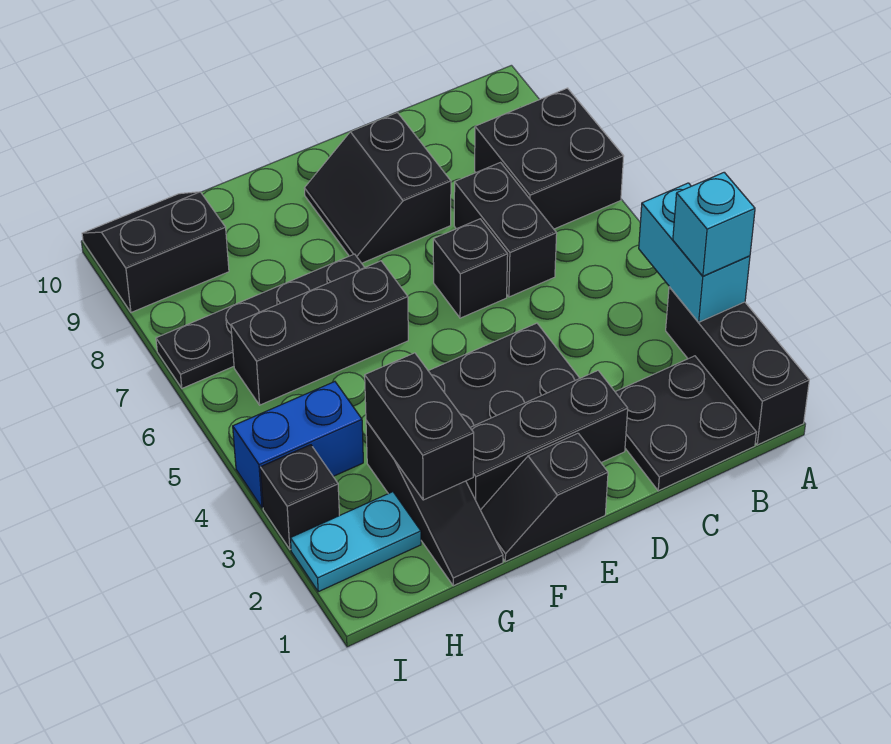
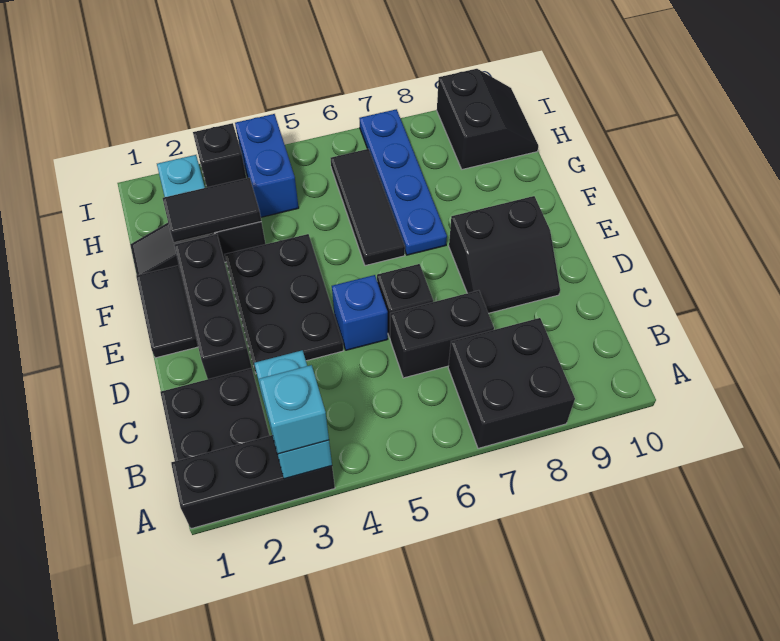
cyan 1x2 brick [639,183,750,322] -> cyan 1x2 brick turned to [254,350,332,479]
none -> blue 1x1 brick [332,275,388,350]
black 2x2 slope [305,113,451,263] -> black 2x2 slope turned to [449,196,560,313]
black 1x2 slope [481,433,608,562] -> black 1x2 tile [136,266,198,358]
black 1x3 brick [231,261,408,405] -> black 1x3 tile [331,149,405,266]
black 1x4 plate [156,254,365,388] -> blue 1x4 plate [359,109,447,255]
black 1x2 brick [365,353,474,500] -> black 1x2 tile [163,178,261,242]

